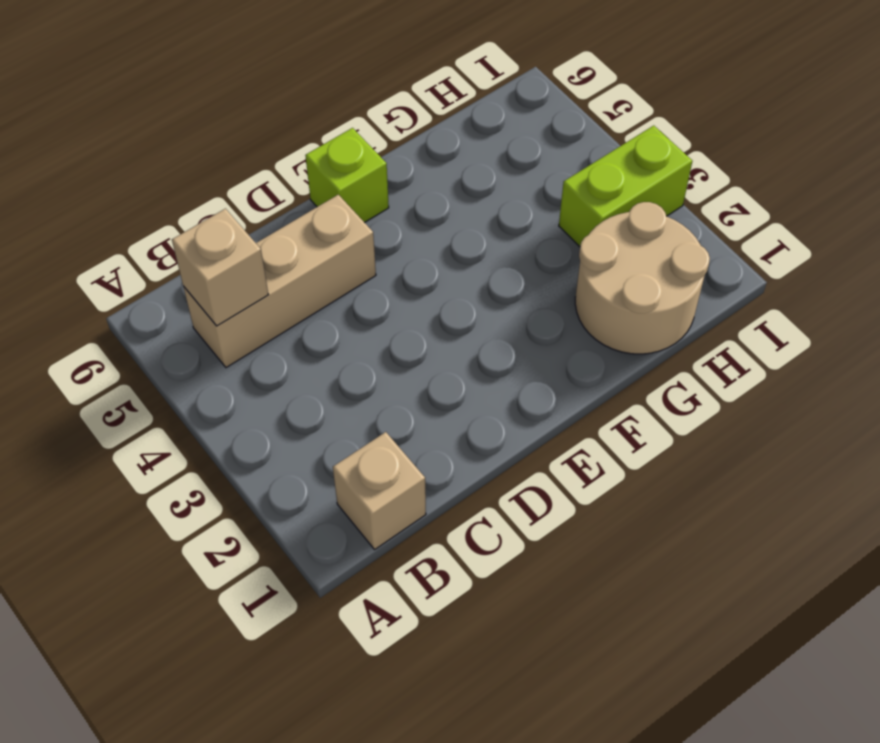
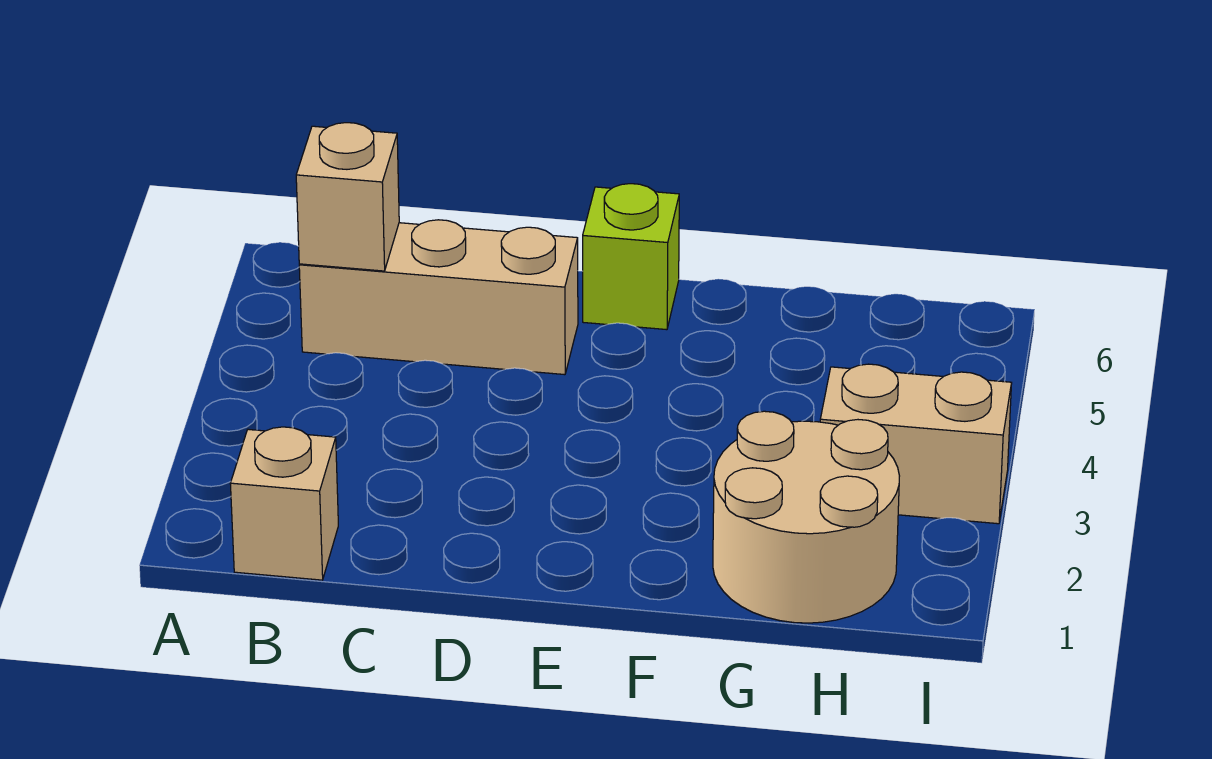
lime 1x2 brick [559,126,692,247] -> tan 1x2 brick [820,364,1012,524]

